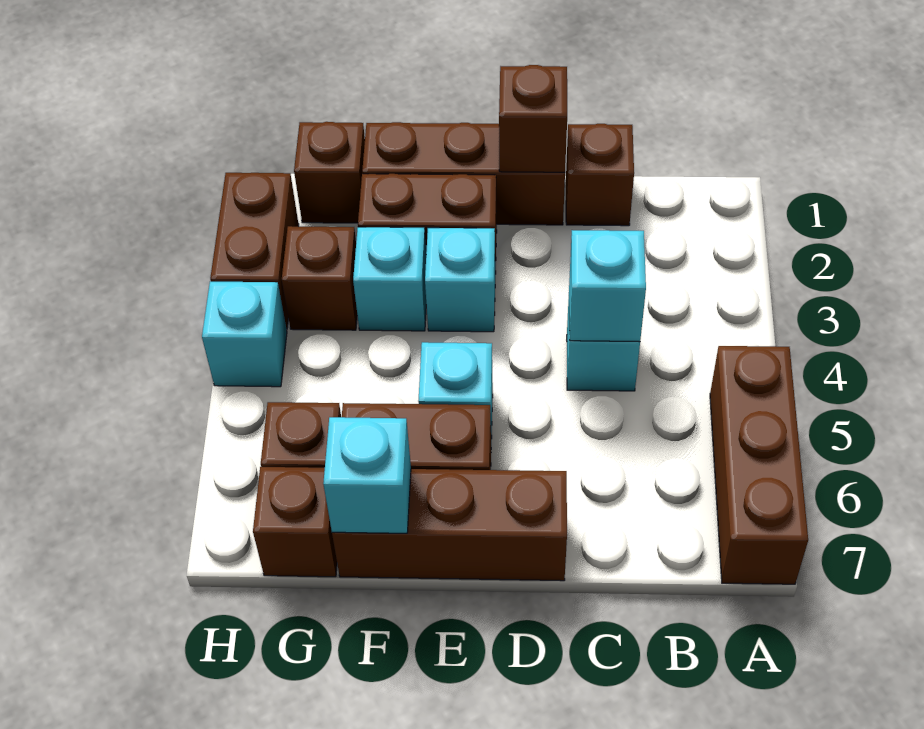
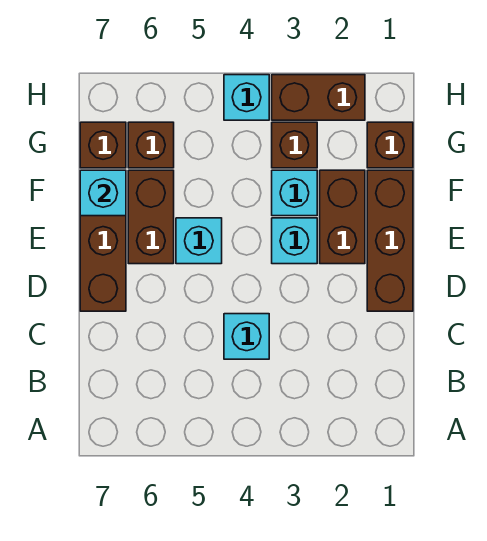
brown 1x3 brick [710,346,808,584] -> none
brown 1x1 brick [566,124,634,226] -> none
cyan 1x1 brick [569,230,646,342] -> none
brown 1x1 brick [499,65,567,172] -> none

